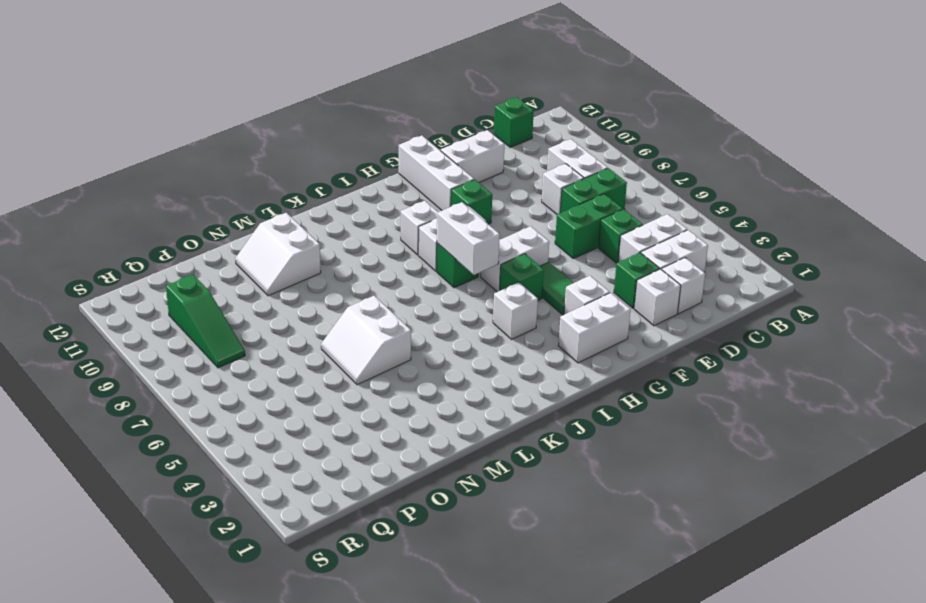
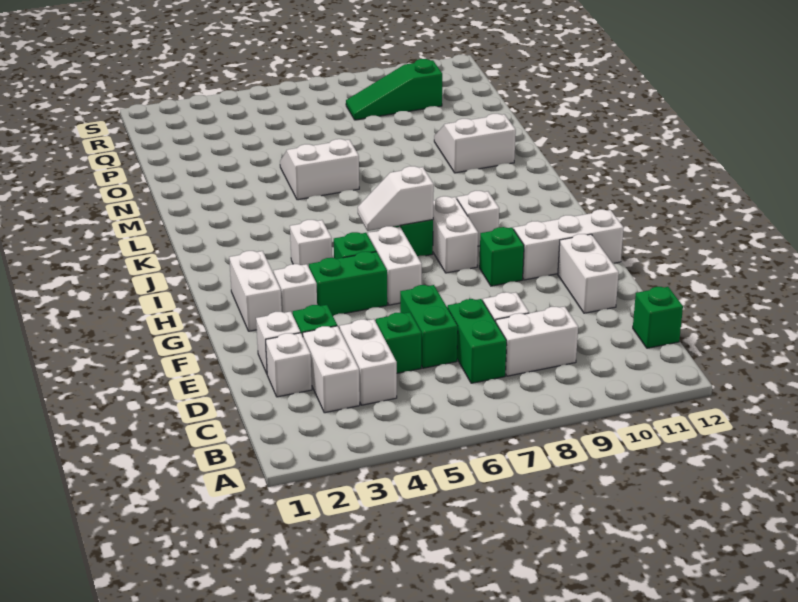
green 1x2 tile [540,262,573,315] -> green 1x2 brick [309,252,387,316]
white 1x2 brick [437,202,500,275] -> white 1x2 slope [358,166,434,231]

